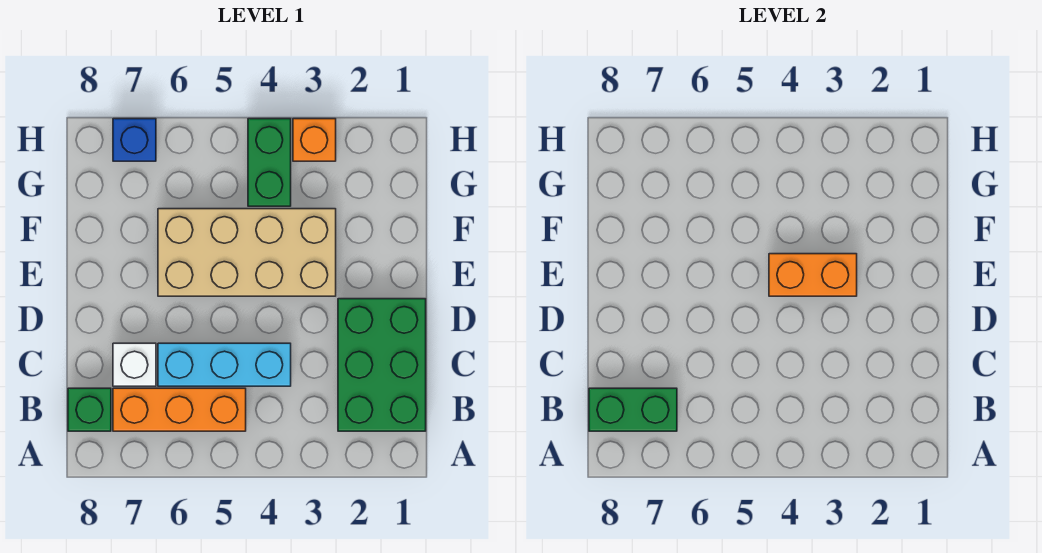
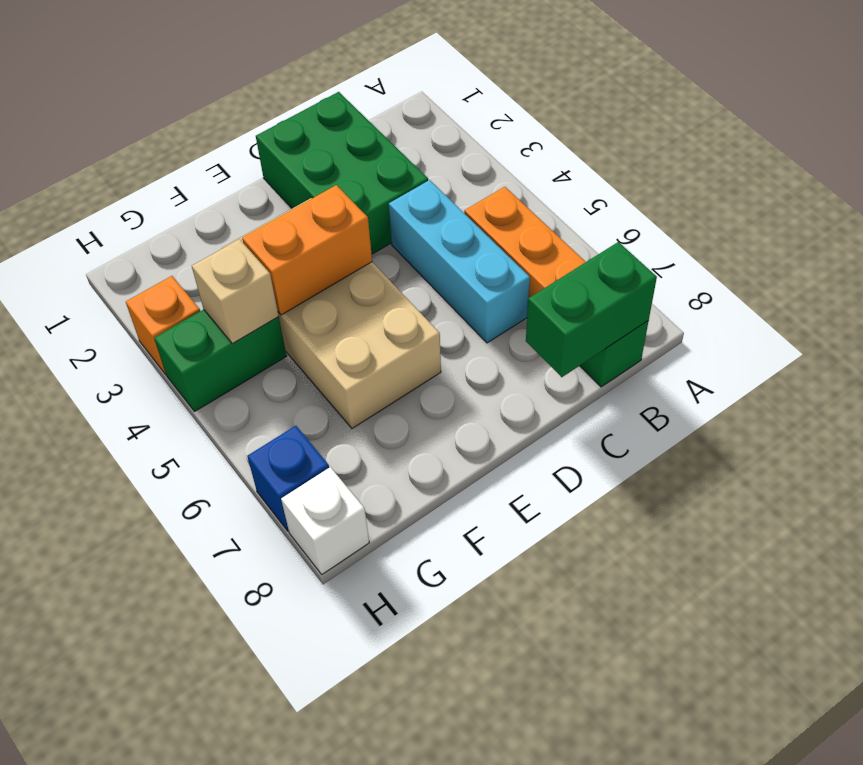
green 2x3 brick [338,299,426,431] -> green 2x3 brick turned to [256,92,428,254]
green 1x2 brick [589,388,677,431] -> green 1x2 brick turned to [526,242,657,377]
white 1x1 brick [113,343,156,386] -> white 1x1 brick moved to [281,467,369,574]
orange 1x2 brick [769,254,857,296] -> orange 1x2 brick turned to [242,185,372,315]
none -> tan 1x1 brick [192,239,279,344]

